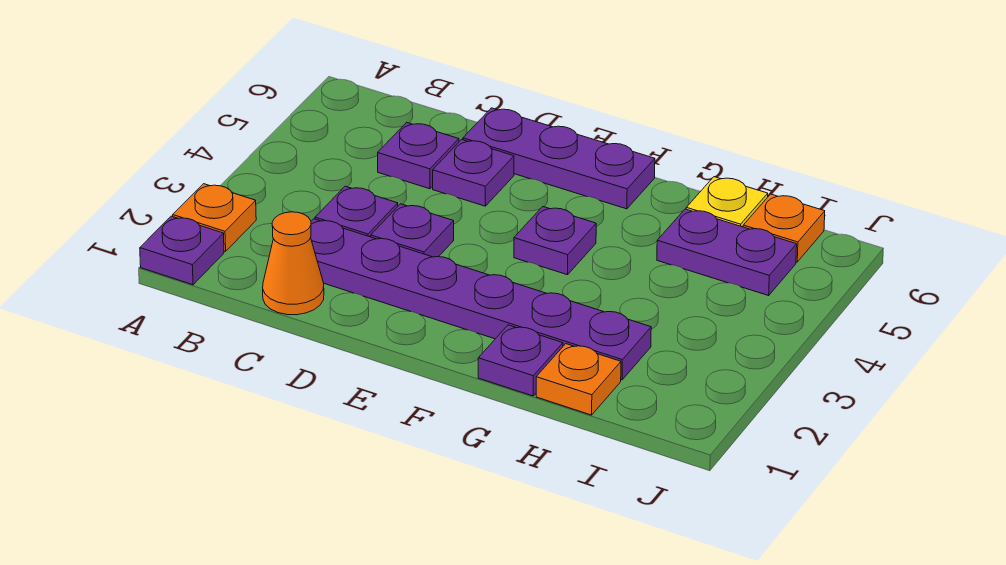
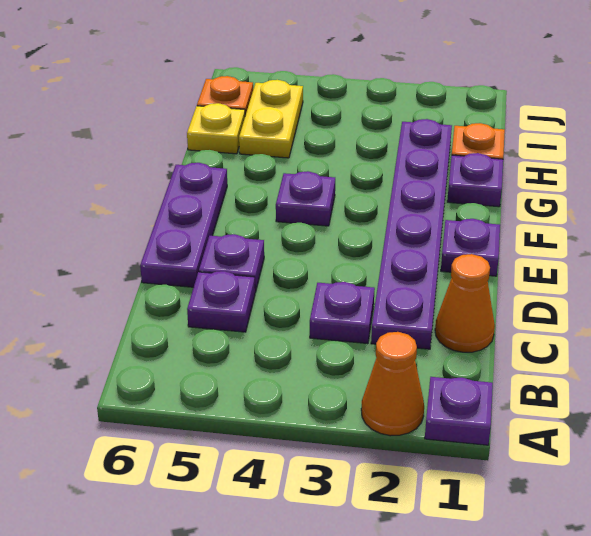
orange 1x1 plate [173,184,256,251] -> orange 1x1 cone [361,332,424,436]
purple 1x1 plate [371,204,454,257] -> purple 1x1 plate moved to [441,219,500,276]
purple 1x2 plate [657,209,797,296] -> yellow 1x2 plate [239,80,303,158]

